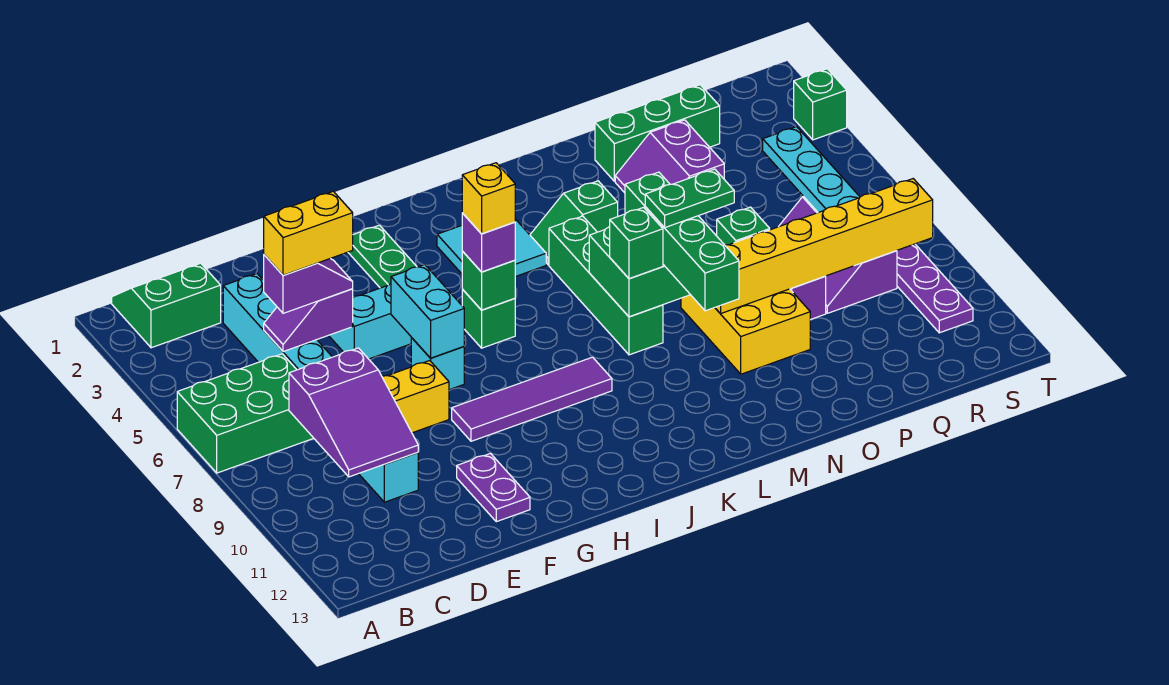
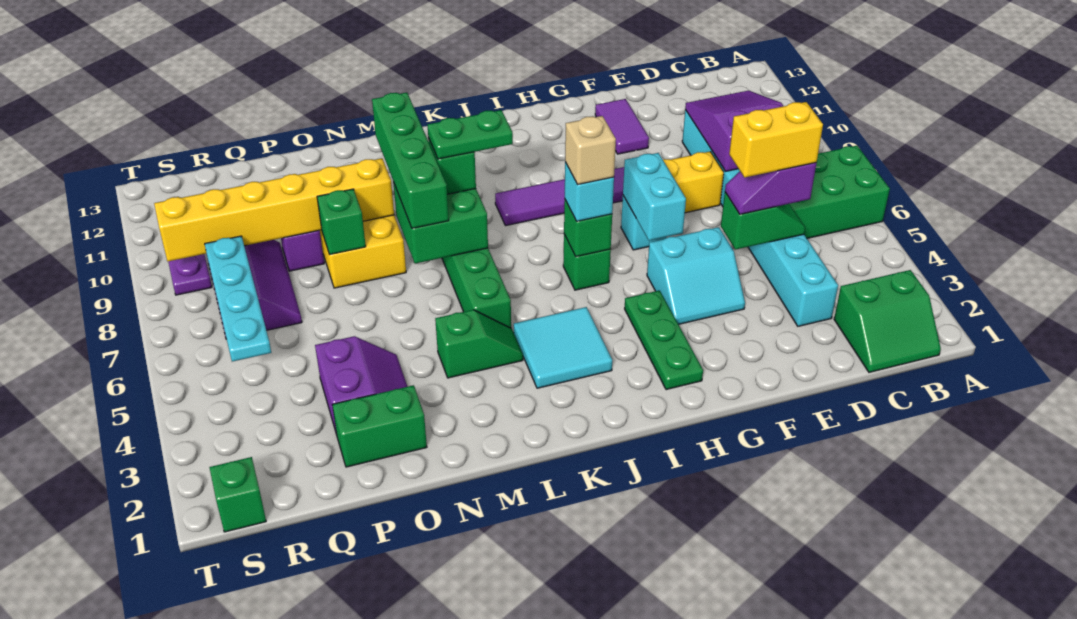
purple 1x2 slope [264,289,353,352] -> green 1x2 slope [721,192,805,250]
purple 1x2 plate [457,454,530,522] -> purple 1x2 tile [595,99,649,154]
purple 1x1 brick [462,213,515,272] -> cyan 1x1 brick [565,162,614,221]
yellow 1x1 brick [462,163,515,234] -> tan 1x1 brick [565,116,616,185]
green 1x2 plate [645,169,734,228] -> green 1x2 plate moved to [428,110,513,159]
green 1x3 brick [595,85,720,181] -> green 1x2 brick [332,385,427,467]
green 1x1 brick [794,69,847,140] -> green 1x1 brick moved to [209,457,266,532]

